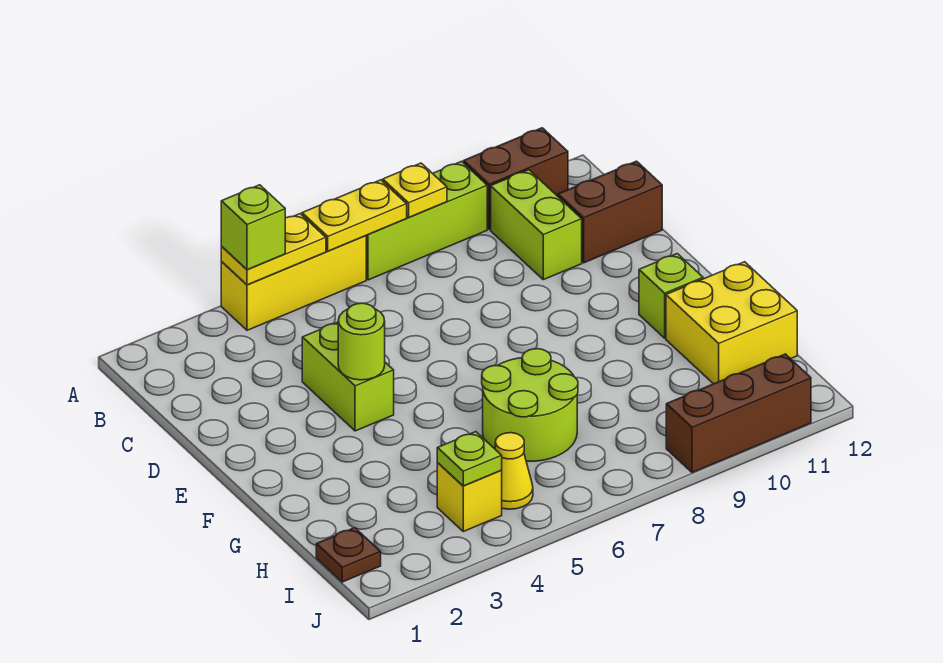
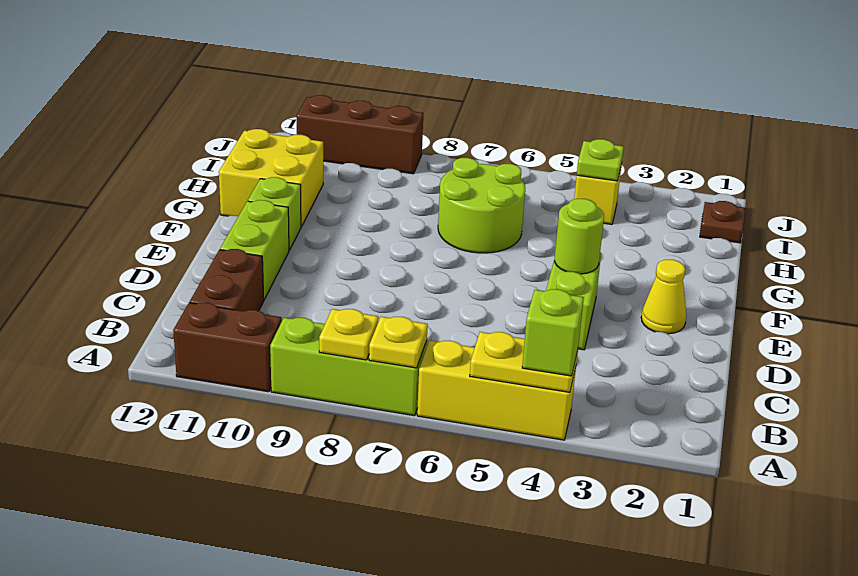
yellow 1x2 plate [302,180,407,251] -> yellow 1x1 plate [369,317,428,368]
lime 1x2 brick [491,170,582,280] -> lime 1x2 brick moved to [220,200,289,299]
brown 1x2 brick [558,161,662,263] -> brown 1x2 brick turned to [190,249,264,311]
yellow 1x1 cone [495,433,533,509] -> yellow 1x1 cone moved to [641,260,687,334]

